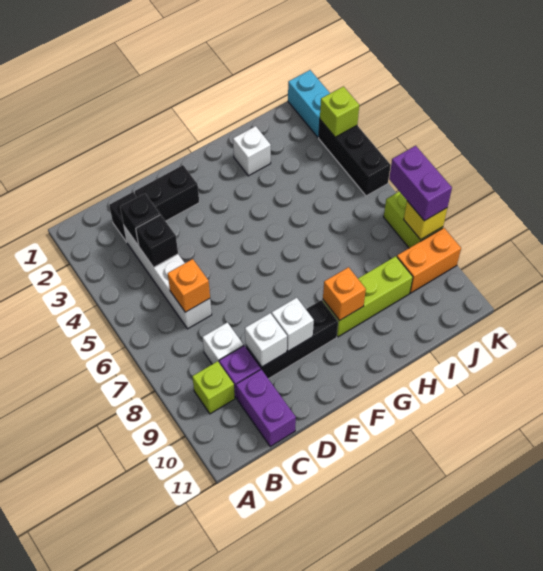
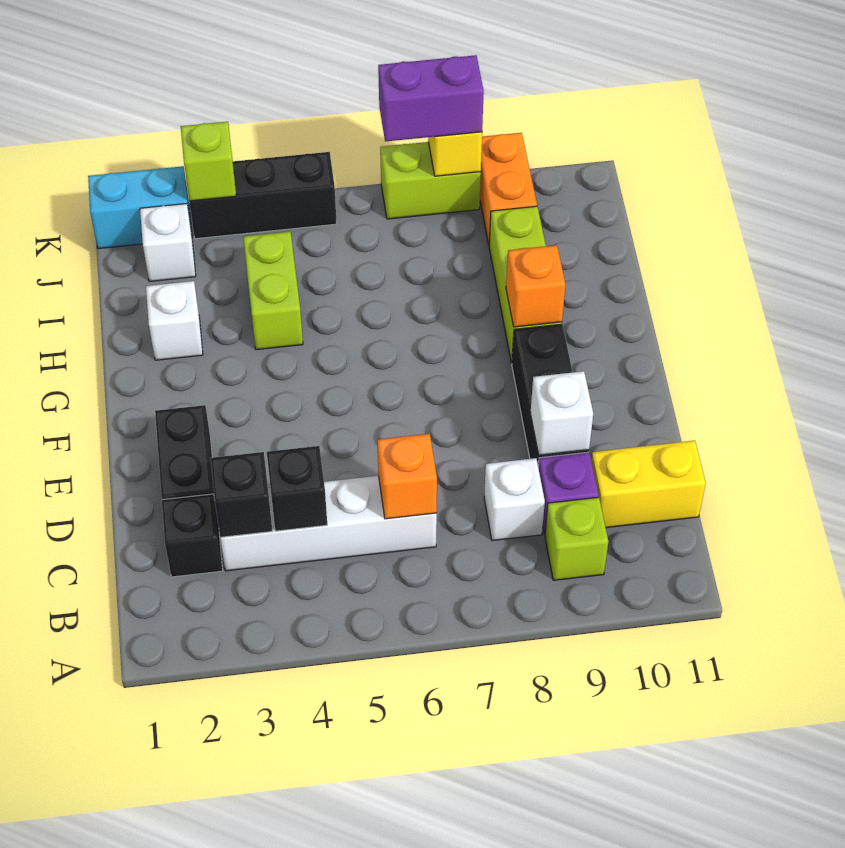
purple 1x2 brick [236,369,296,446] -> yellow 1x2 brick [591,441,706,528]
white 1x1 brick [272,298,314,351] -> white 1x1 brick moved to [140,204,196,282]
none -> lime 1x2 brick [243,232,303,350]

